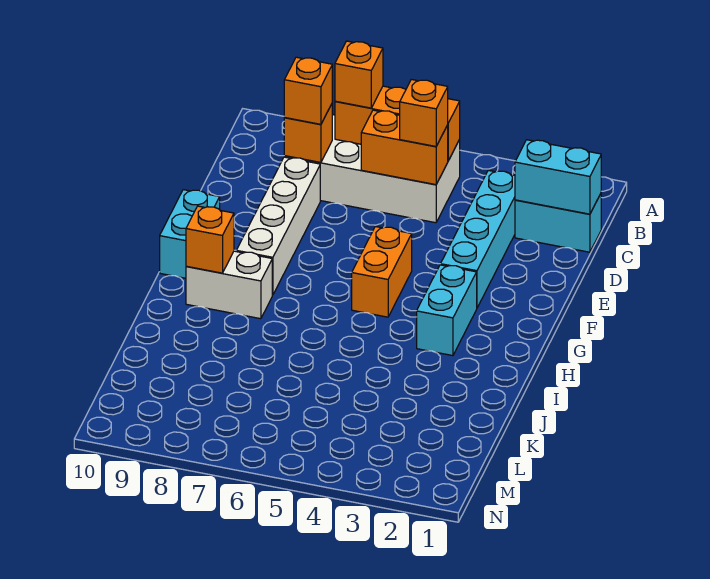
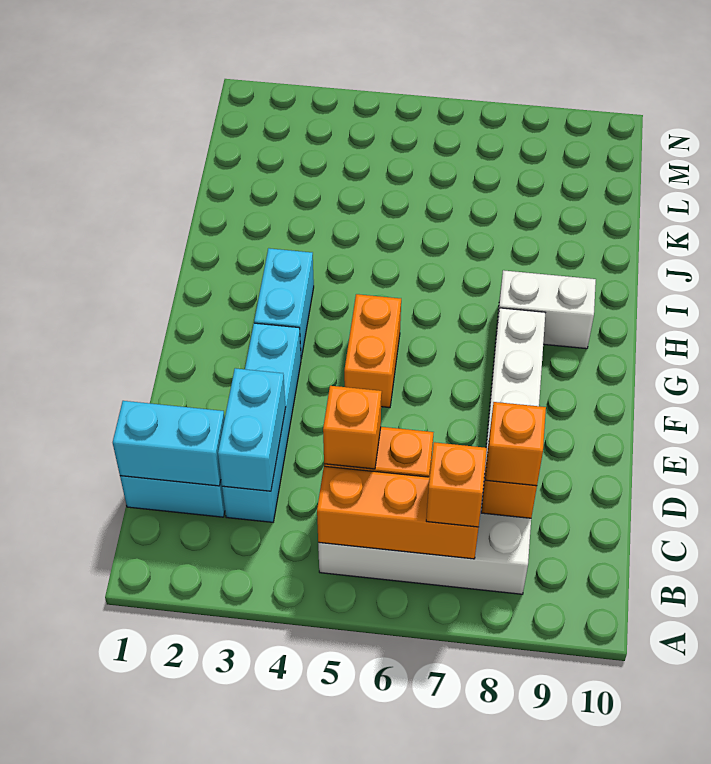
cyan 1x2 brick [160,190,220,278] -> cyan 1x2 brick moved to [218,368,286,491]
orange 1x1 brick [186,206,234,273] -> none

